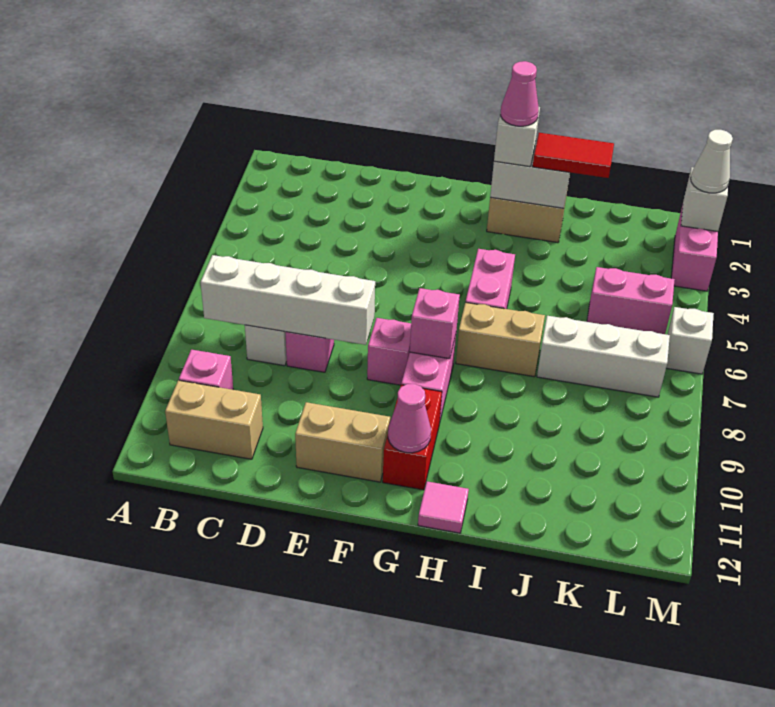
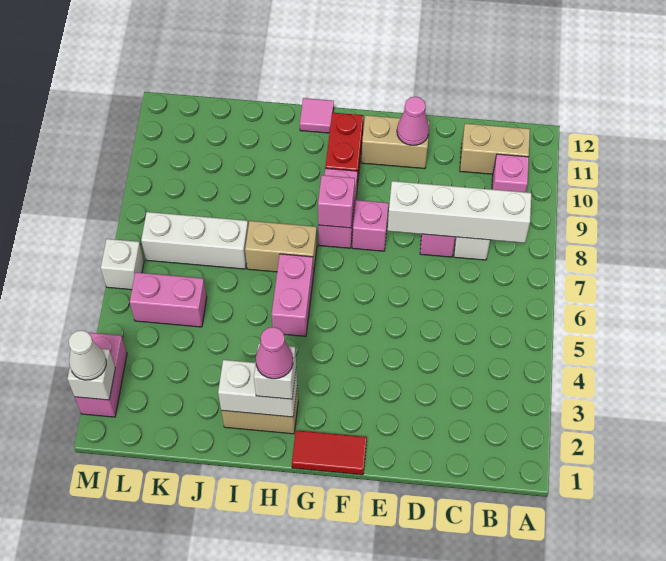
pink 1x1 cone [388,384,431,453] -> pink 1x1 cone moved to [397,97,429,145]
red 1x2 tile [533,133,614,178] -> red 1x2 tile moved to [292,430,367,475]

